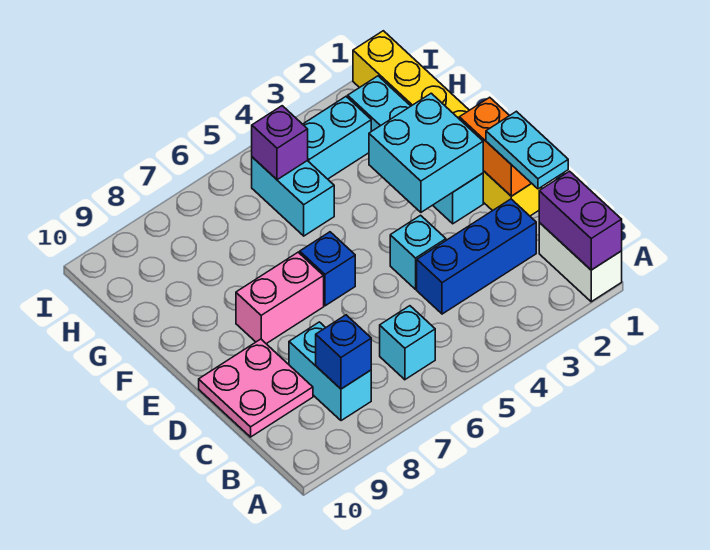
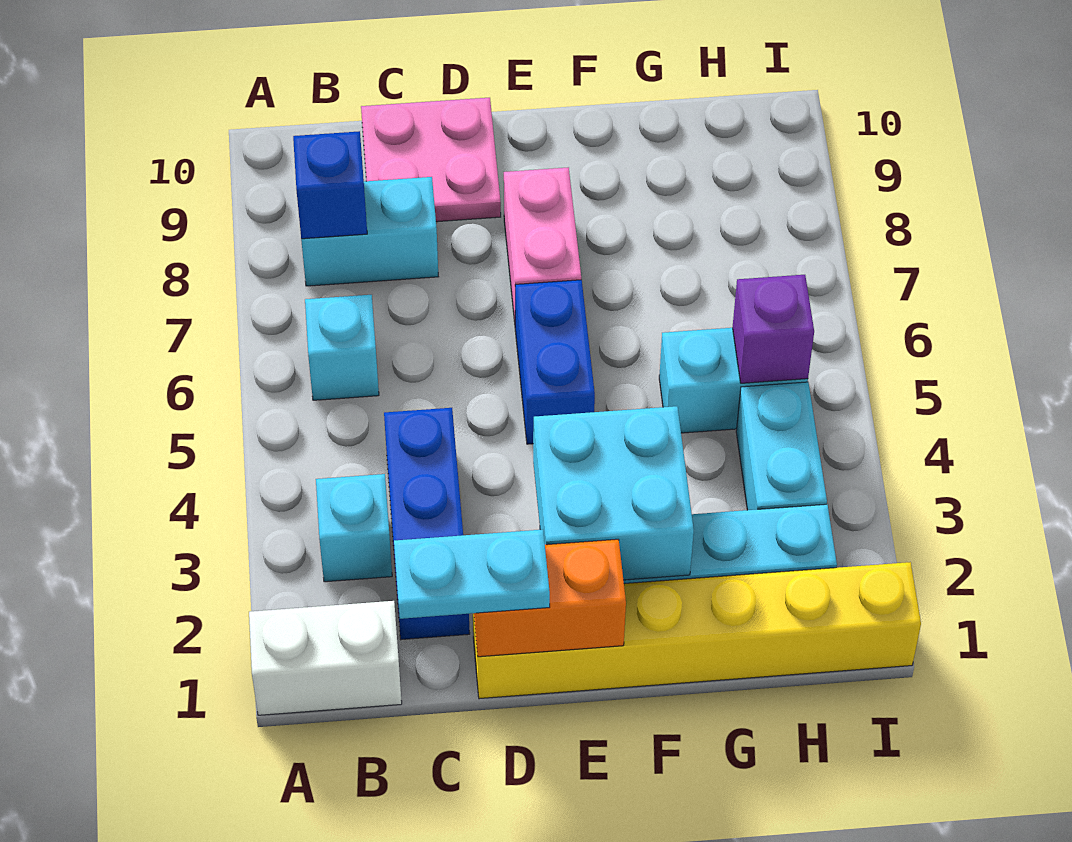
purple 1x2 brick [539,171,622,270] -> none
cyan 1x1 brick [390,215,446,289] -> cyan 1x1 brick moved to [316,474,392,582]
blue 1x1 brick [300,232,355,306] -> blue 1x2 brick [515,280,595,444]

